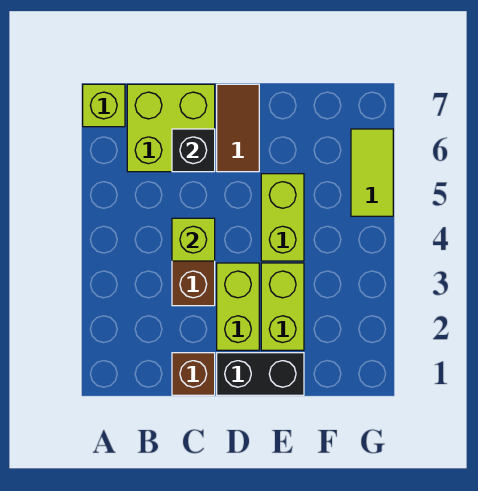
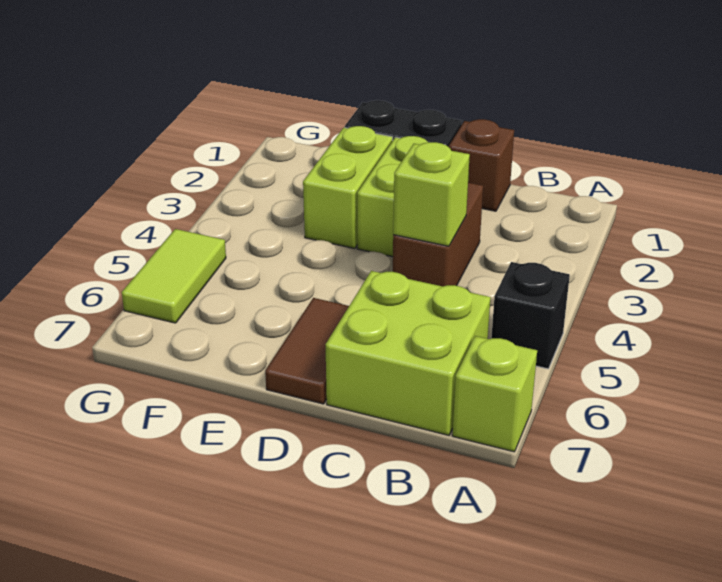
black 1x1 brick [172,129,215,172] -> black 1x1 brick moved to [491,262,570,369]
lime 1x2 brick [261,174,304,261] -> none

